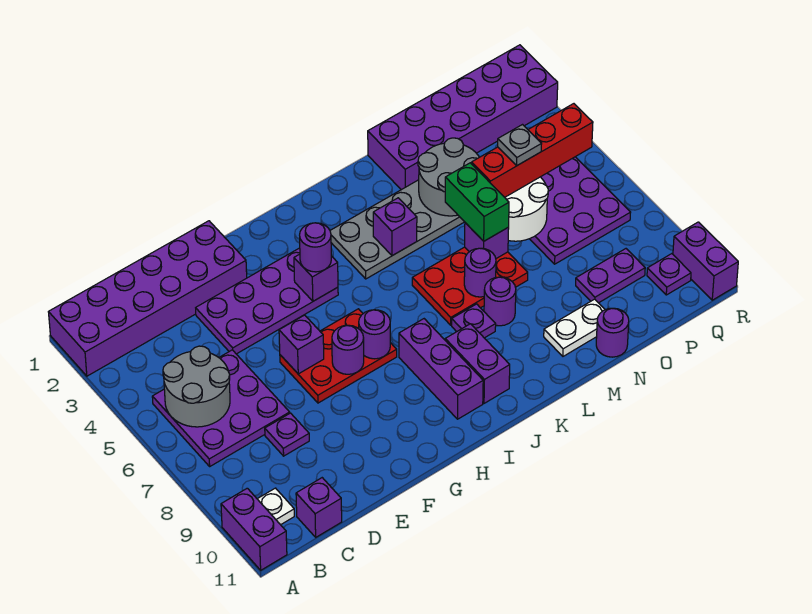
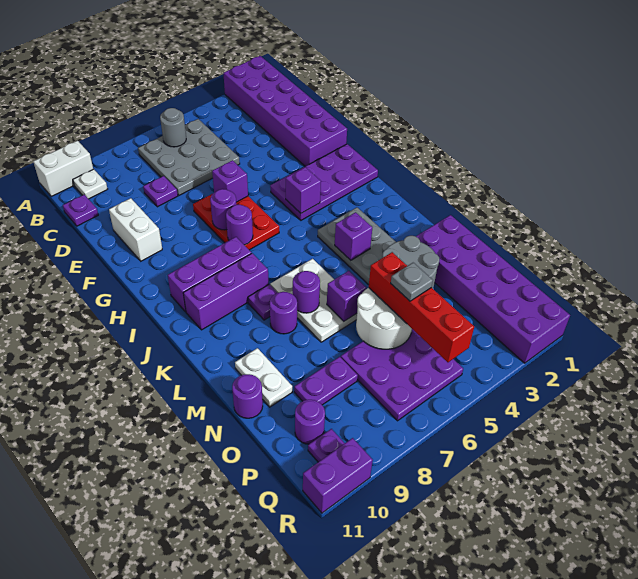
purple 1x2 brick [221,488,287,570] -> white 1x2 brick [33,141,93,196]
purple 3x3 plate [152,350,290,466] -> grey 3x3 plate [138,119,240,195]
grey 2x2 round brick [163,346,230,427] -> grey 1x1 round brick [160,108,186,147]
purple 1x1 brick [296,478,342,537] -> purple 1x1 plate [63,195,98,226]
purple 2x4 plate [196,248,338,354] -> purple 2x4 plate turned to [270,144,378,220]
none -> white 1x2 brick [109,198,162,261]
purple 1x1 round brick [300,223,331,272] -> purple 1x1 round brick moved to [295,400,325,444]
purple 1x2 brick [445,324,510,403] -> purple 1x3 brick [183,253,269,330]
red 2x3 plate [412,247,528,325] -> white 2x3 plate [270,259,357,342]
green 1x2 brick [445,163,509,241] -> none
purple 1x2 plate [576,249,645,303] -> purple 1x2 plate turned to [294,357,358,405]

